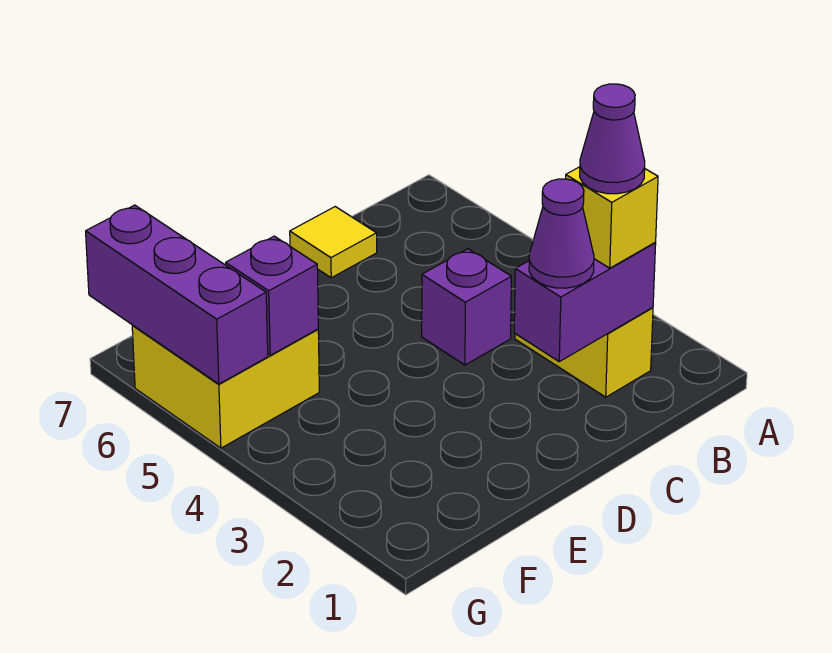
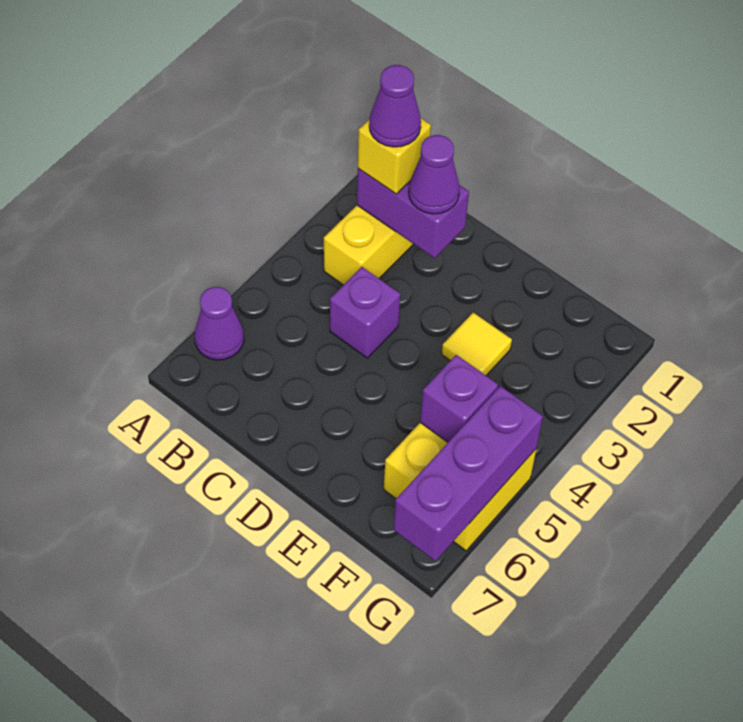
none -> purple 1x1 cone [195,287,244,360]
yellow 1x1 tile [290,207,377,278] -> yellow 1x1 tile moved to [442,313,512,375]

